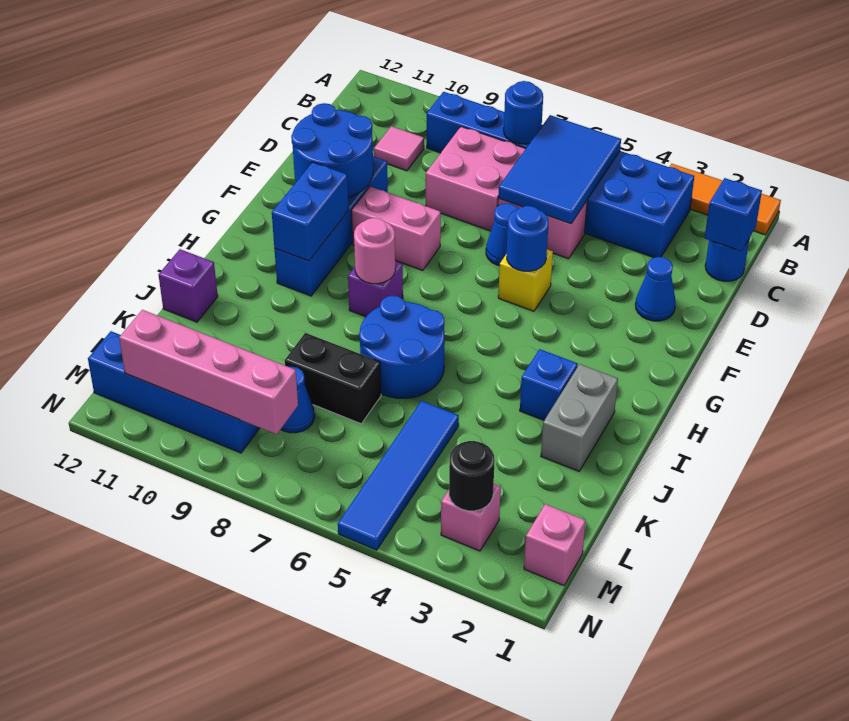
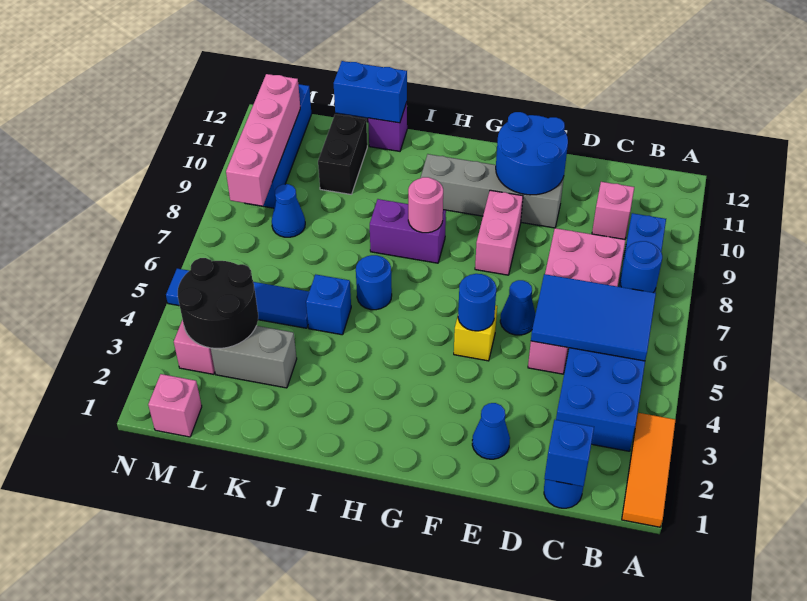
pink 1x1 tile [374,126,424,171] -> pink 1x1 brick [592,182,634,240]
blue 1x4 brick [275,156,388,296] -> grey 1x4 brick [421,154,564,228]
blue 1x2 brick [272,162,349,261] -> blue 1x2 brick moved to [334,61,407,123]
purple 1x1 brick [348,261,403,317] -> purple 1x2 brick [370,199,446,263]
grey 1x2 brick [541,364,618,471] -> grey 1x2 brick moved to [211,326,297,388]
blue 1x1 brick [520,349,577,420] -> blue 1x1 brick moved to [306,274,351,335]
blue 2x2 round brick [359,296,445,398] -> blue 1x1 round brick [356,255,392,310]
black 1x2 brick [285,333,381,424] -> black 1x2 brick moved to [318,114,367,194]
black 1x1 round brick [449,441,495,511] -> black 2x2 round brick [178,258,258,348]

